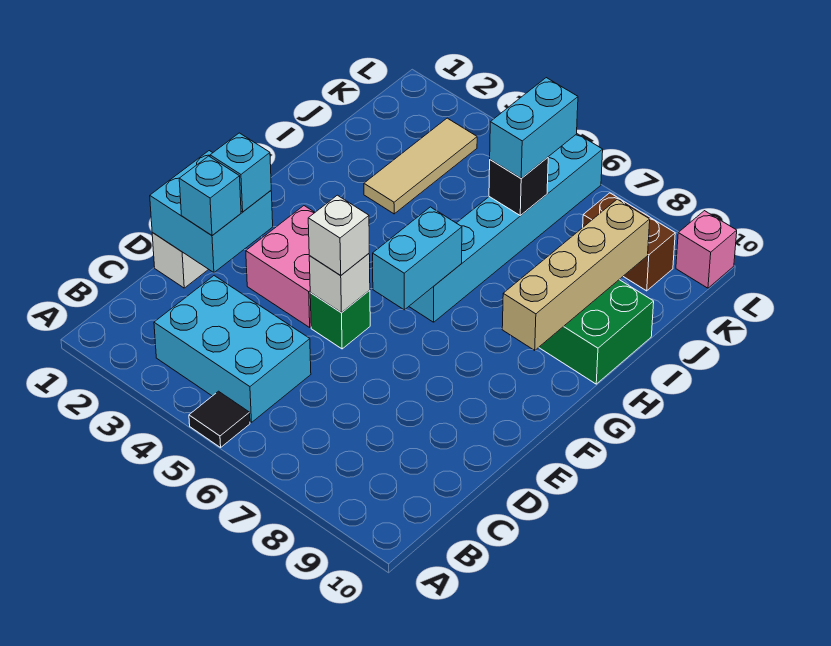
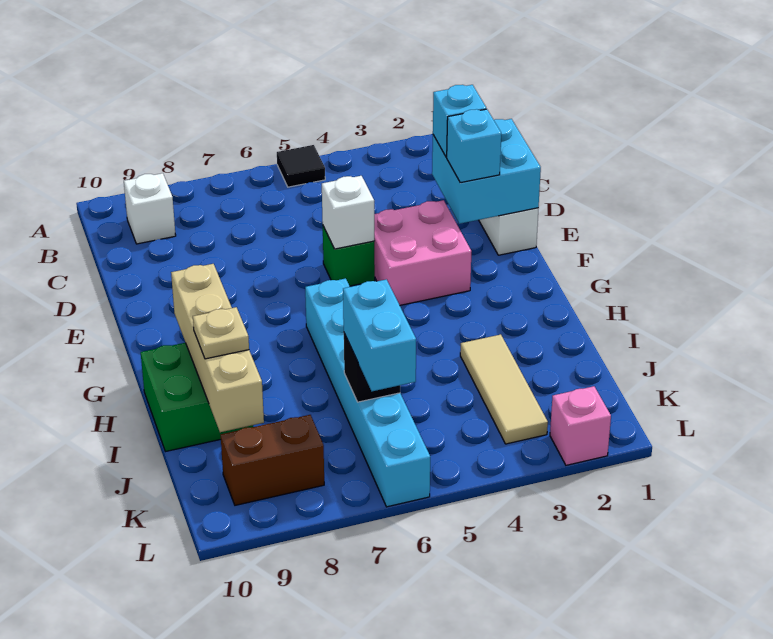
cyan 2x3 brick [154,276,311,422] -> none
white 1x1 brick [308,195,369,275] -> white 1x1 brick moved to [124,173,176,244]
cyan 1x2 brick [373,207,462,310] -> none
none -> tan 1x1 plate [193,307,249,359]
pink 1x1 brick [676,211,737,288] -> pink 1x1 brick moved to [550,386,611,465]

